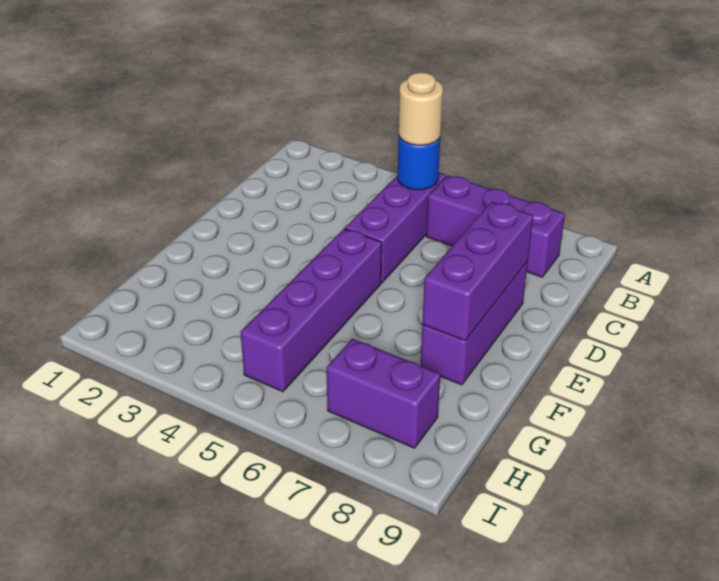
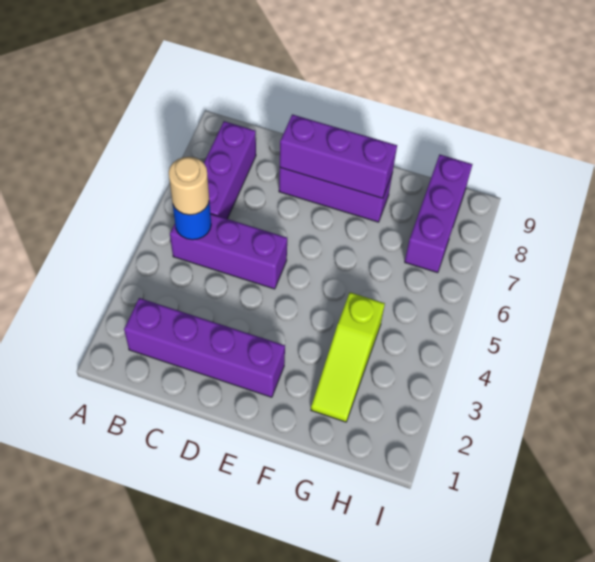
purple 1x4 brick [240,229,382,392] -> purple 1x4 brick moved to [124,298,285,397]
none -> lime 1x3 slope [311,292,385,422]
purple 1x2 brick [326,339,440,448] -> purple 1x3 brick [405,155,472,273]

